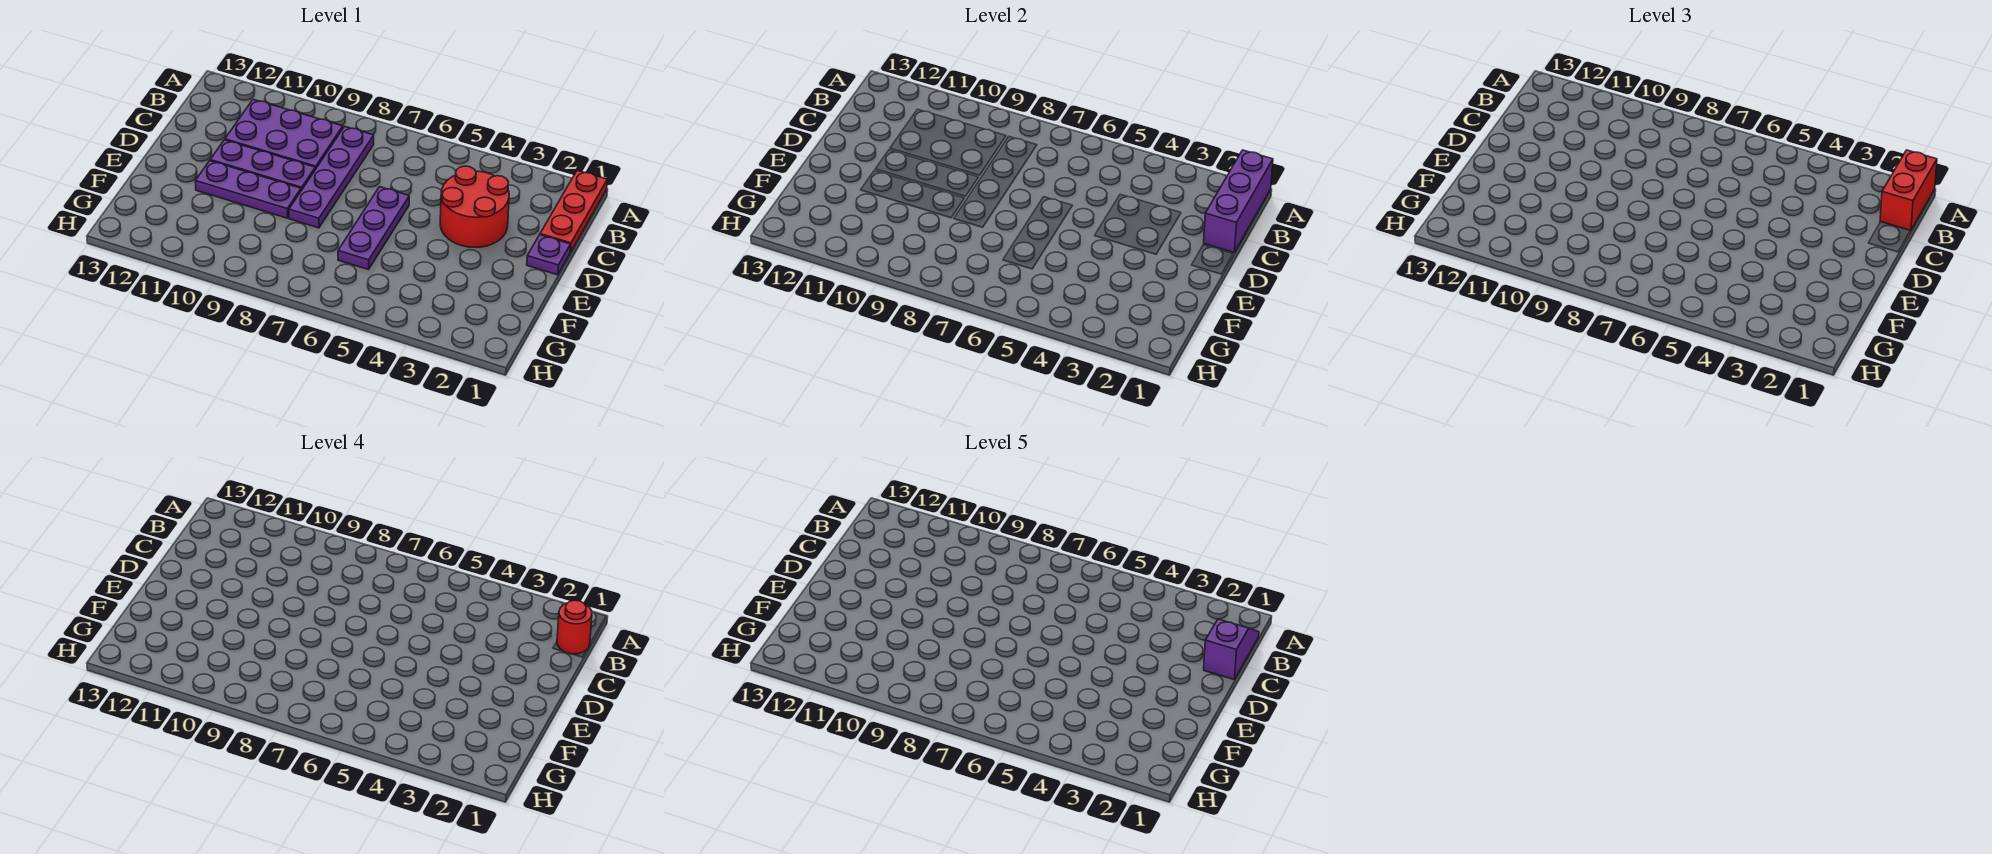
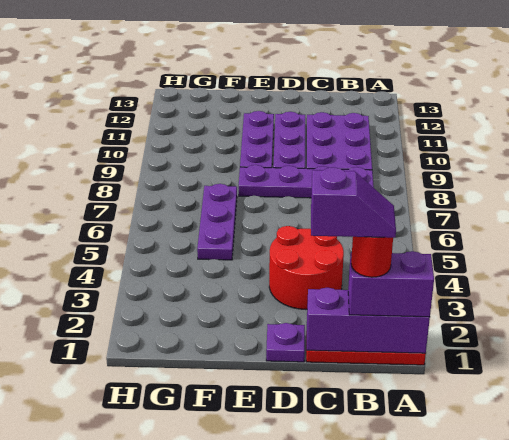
red 1x2 brick [1880,150,1937,231] -> purple 1x2 brick [348,251,434,317]
purple 1x3 plate [338,187,409,270] -> purple 1x3 plate turned to [197,184,237,260]

